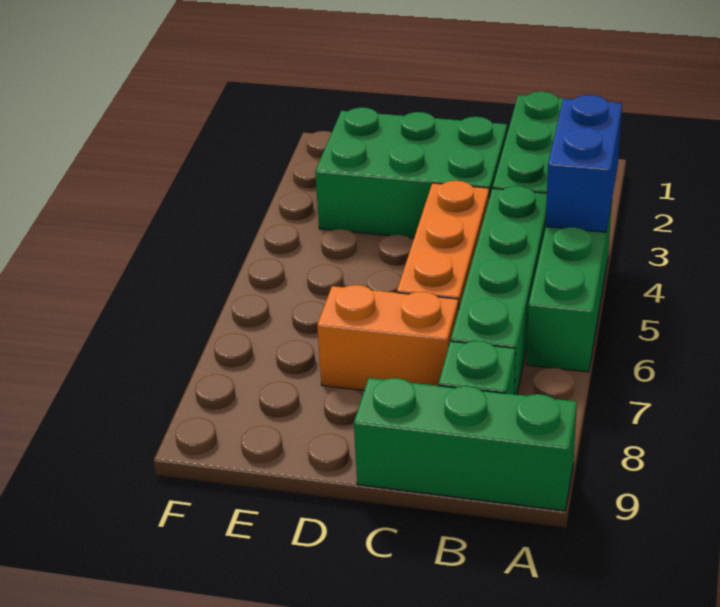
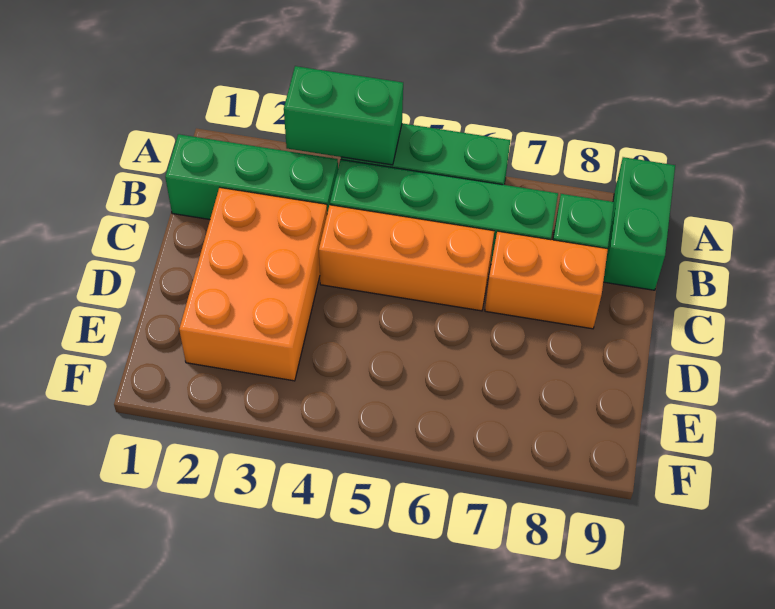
blue 1x2 brick [546,95,622,232] -> green 1x2 brick [284,66,403,165]
green 1x3 brick [354,378,577,511] -> green 1x2 brick [603,157,675,290]
green 2x3 brick [315,108,507,238] -> orange 2x3 brick [179,188,327,381]
orange 1x2 brick [317,285,459,390] -> orange 1x2 brick turned to [485,231,608,329]

